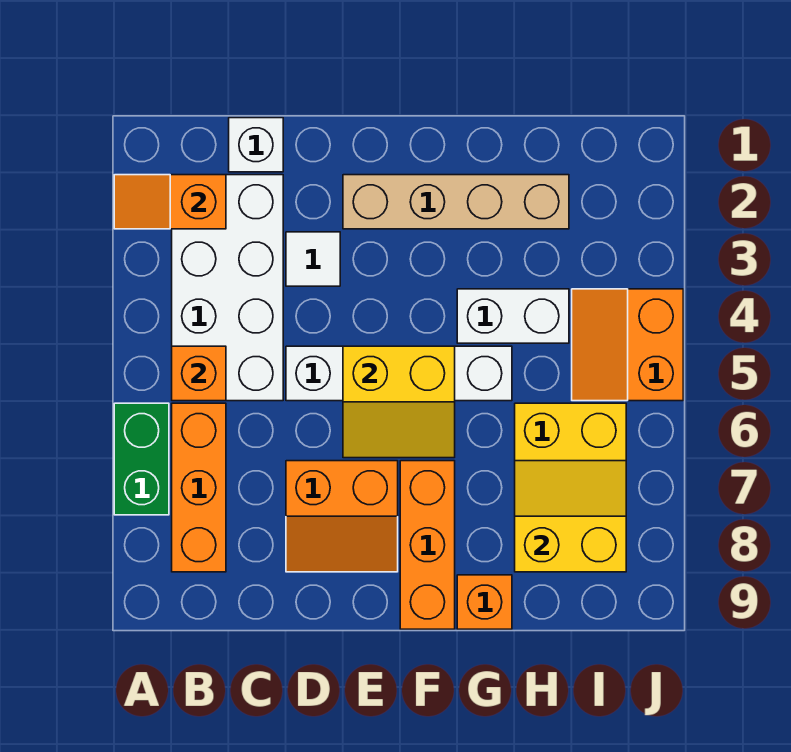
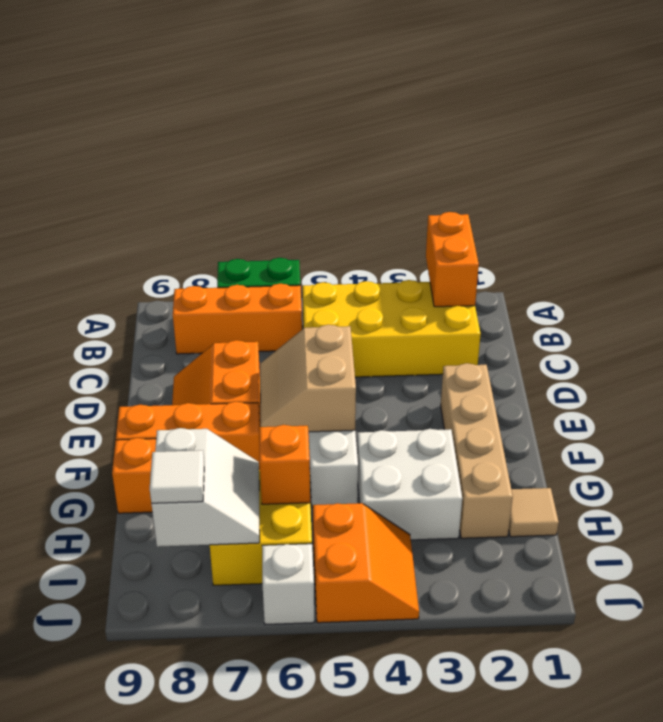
orange 1x2 slope [114,175,226,229] -> orange 1x2 brick [426,212,479,307]
white 2x4 brick [172,175,283,401] -> yellow 2x4 brick [303,280,481,377]
orange 1x1 brick [172,346,226,401] -> orange 1x1 brick moved to [259,425,310,504]
white 1x1 brick [229,118,283,172] -> white 1x1 brick moved to [262,544,314,625]
white 1x1 tile [286,232,340,286] -> white 1x1 tile moved to [150,450,204,503]
yellow 2x2 slope [343,346,455,458] -> tan 2x2 slope [260,325,356,432]
white 1x2 brick [457,289,569,343] -> white 2x2 brick [357,429,462,540]
none -> tan 1x1 tile [509,488,559,537]
yellow 2x2 slope [515,461,626,572] -> white 2x2 slope [152,428,260,547]
orange 2x2 slope [572,289,683,401] -> orange 2x2 slope turned to [313,503,419,623]

